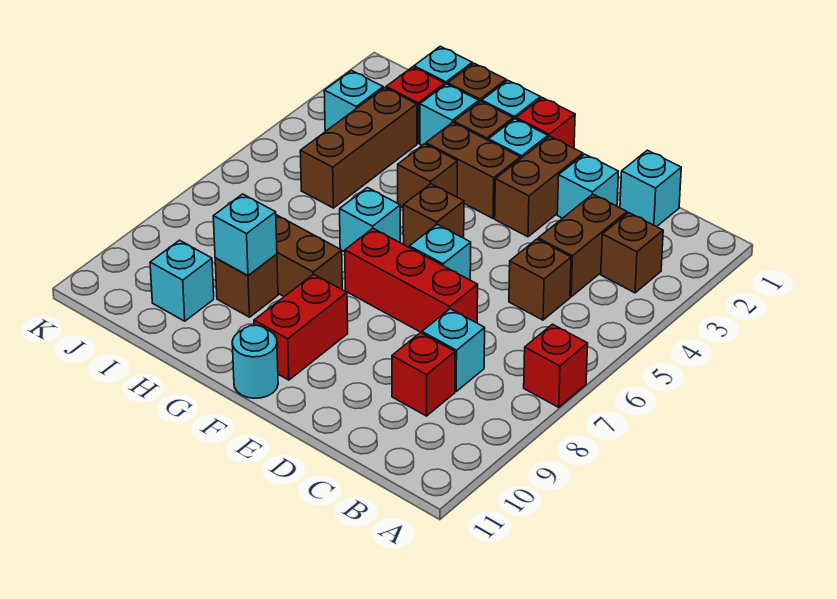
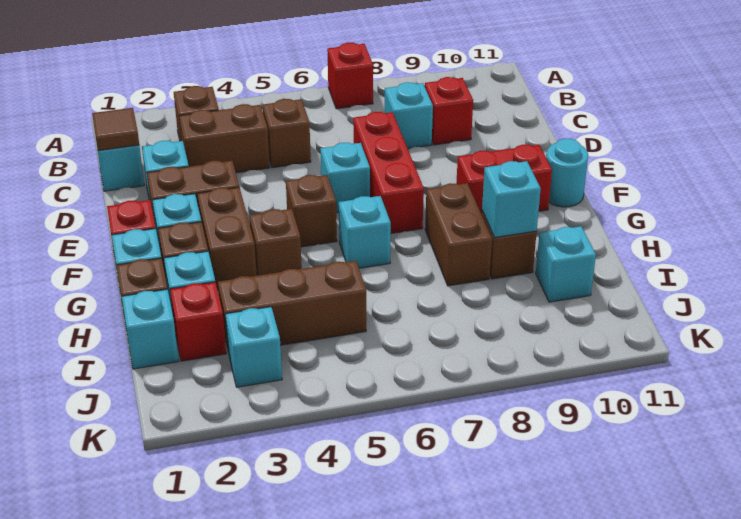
none -> brown 1x1 tile [92,108,139,151]

